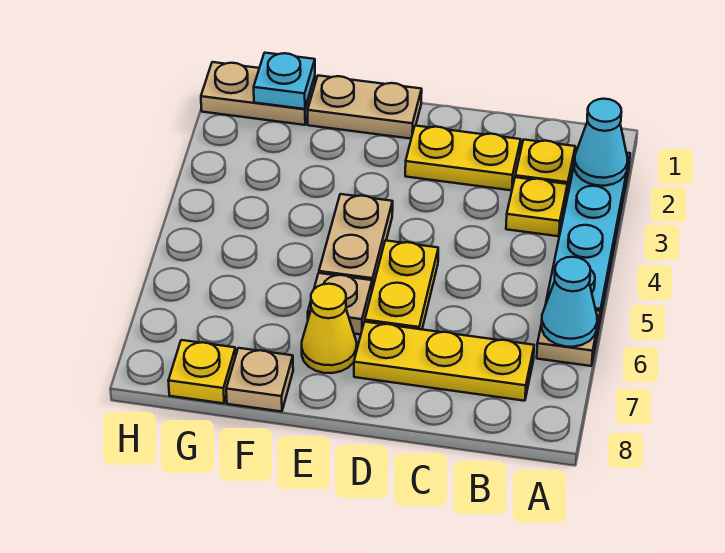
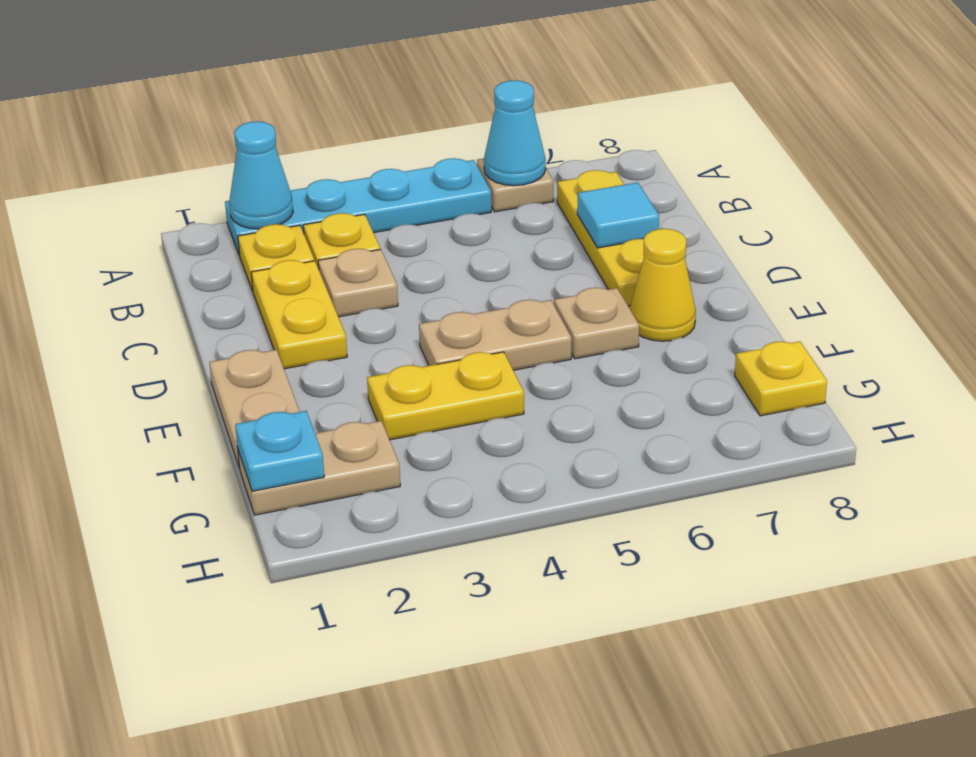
none -> cyan 1x1 tile [577,182,659,248]
yellow 1x2 plate [365,240,438,329] -> yellow 1x2 plate moved to [367,352,524,440]
tan 1x1 plate [226,348,293,412] -> tan 1x1 plate moved to [318,249,398,317]
tan 1x2 plate [201,62,315,125] -> tan 1x2 plate turned to [238,421,400,515]

